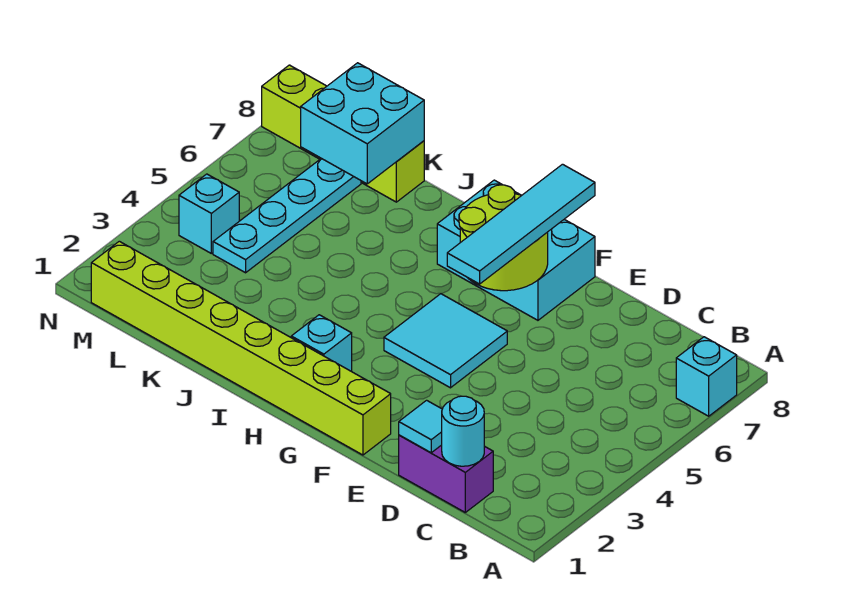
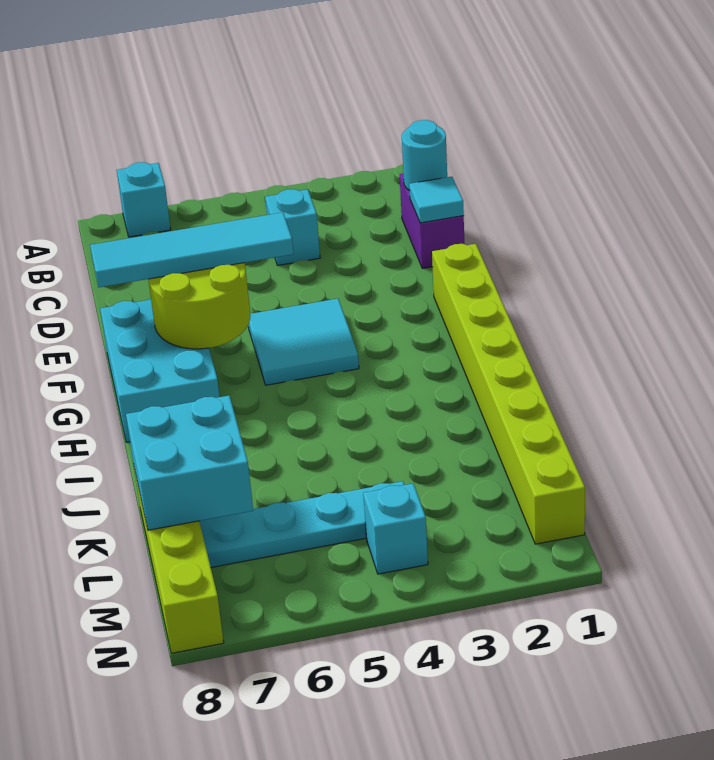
cyan 1x1 brick [291,315,352,371] -> cyan 1x1 brick moved to [265,189,320,265]

